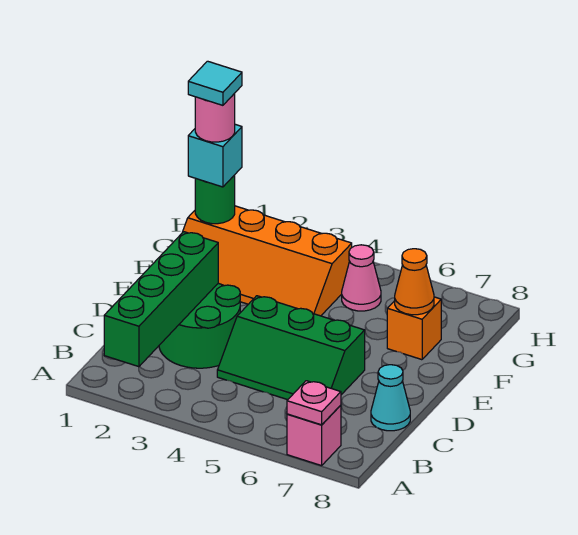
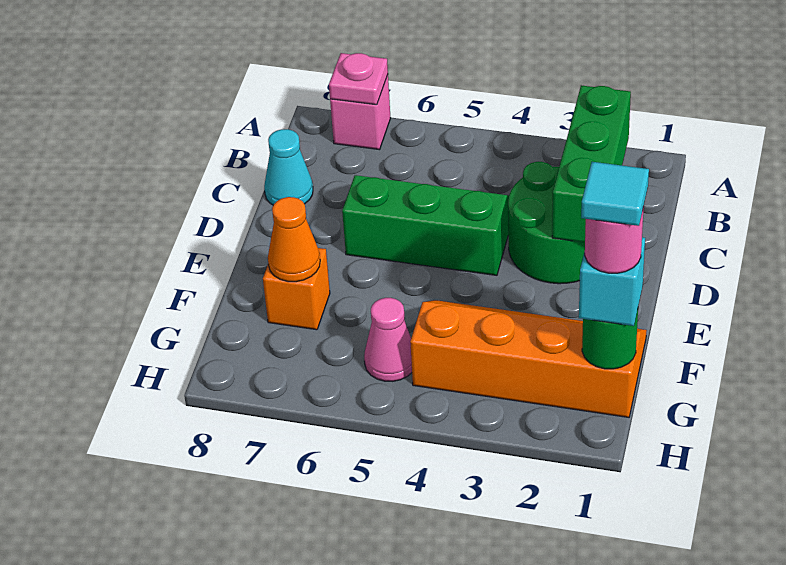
green 1x4 brick [104,232,218,367] -> green 1x3 brick [552,85,631,242]

